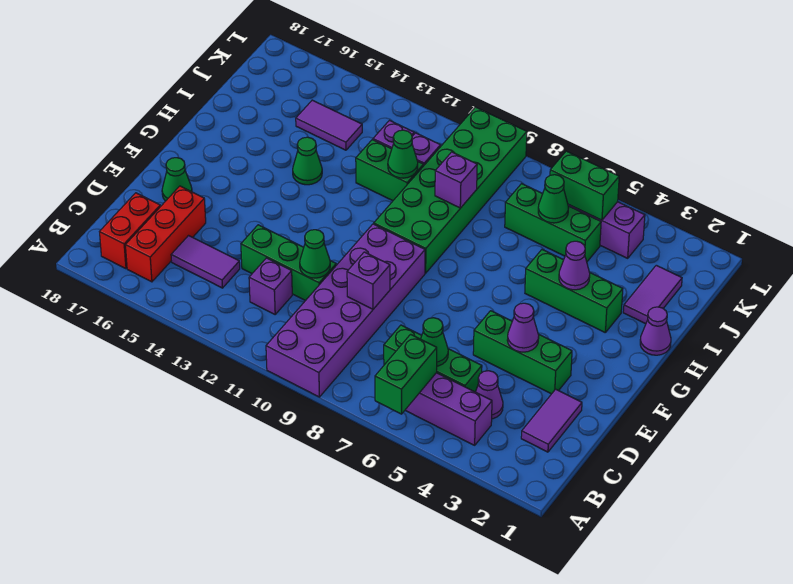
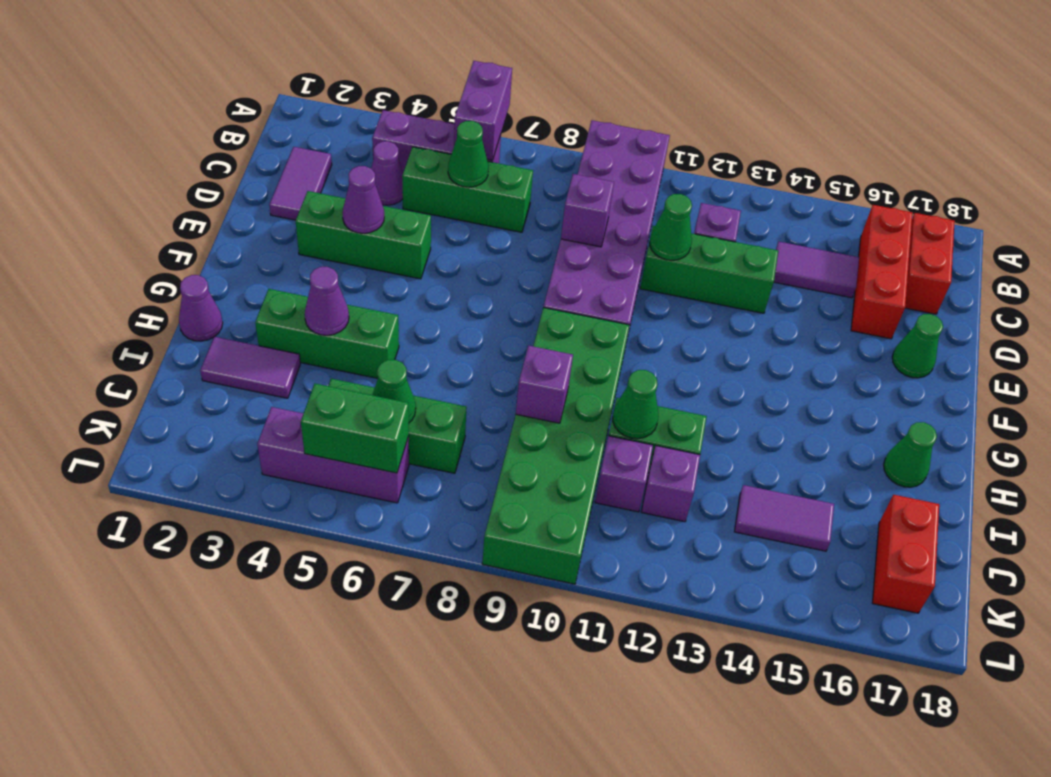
green 1x2 brick [375,334,437,414] -> purple 1x2 brick [454,61,512,160]
green 1x1 cone [293,137,322,185] -> green 1x1 cone moved to [884,422,937,487]
purple 1x2 tile [623,265,682,324] -> purple 1x2 tile turned to [200,337,300,398]
none -> red 1x2 brick [872,495,939,613]

